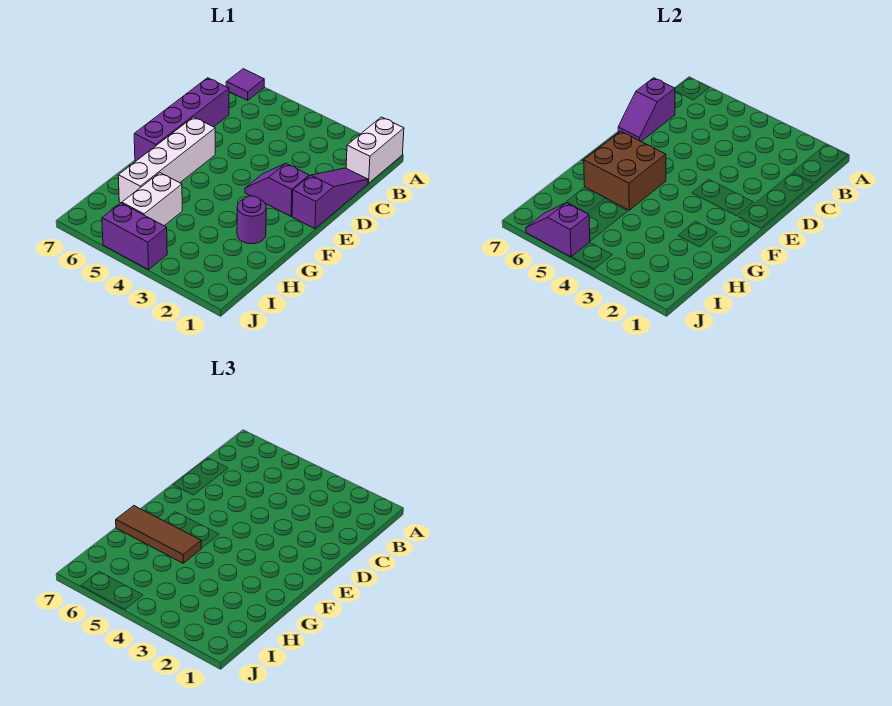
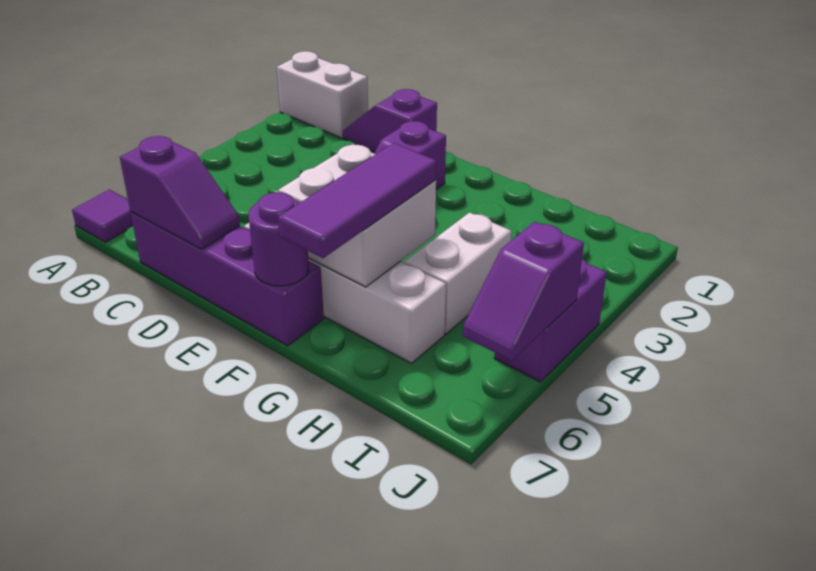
purple 1x3 slope [292,168,368,229] -> purple 1x2 slope [343,89,437,152]
brown 2x2 brick [584,132,666,210] -> white 2x2 brick [278,145,436,287]
purple 1x1 round brick [237,196,266,244] -> purple 1x1 round brick moved to [249,193,309,286]
brown 1x3 tile [116,506,201,563] -> purple 1x3 tile [278,143,437,258]
white 1x2 brick [122,173,182,226] -> white 1x2 brick turned to [405,212,511,334]

